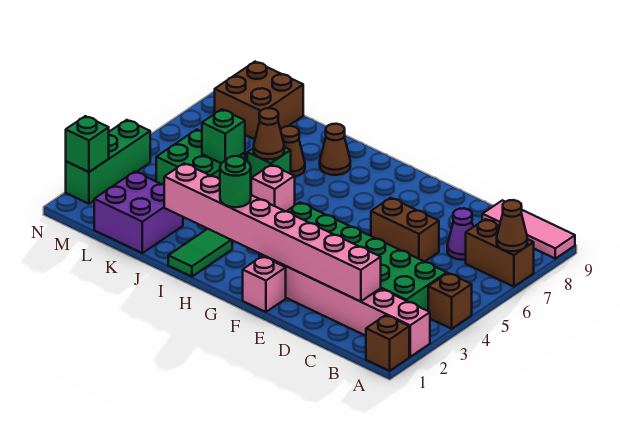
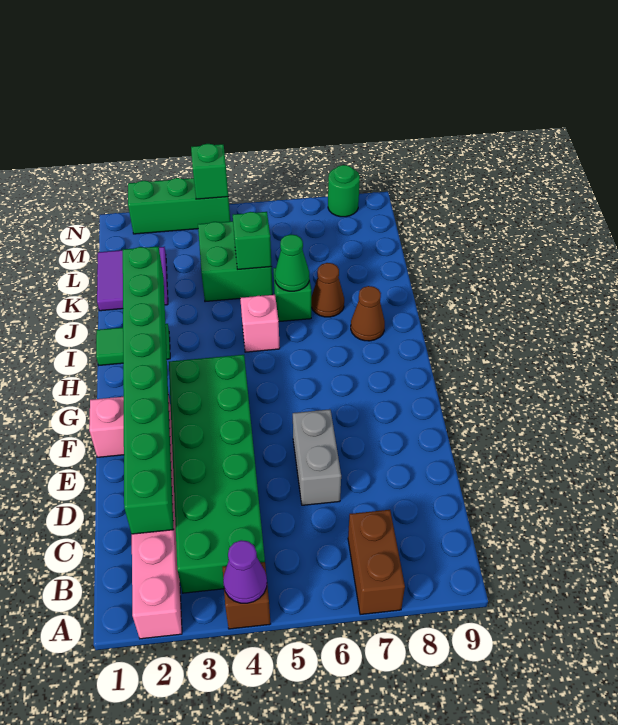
brown 1x1 brick [366,315,409,371] -> none
brown 1x1 cone [497,200,527,251] -> none
pink 1x3 tile [482,200,575,258] -> none
pink 1x8 brick [164,163,381,302] -> green 1x8 brick [123,246,173,534]
purple 1x1 cone [447,208,473,260] -> purple 1x1 cone moved to [223,540,267,603]
brown 1x2 brick [371,198,439,262] -> grey 1x2 brick [293,409,341,505]
green 1x1 round brick [220,156,251,207] -> green 1x1 round brick moved to [328,165,360,217]
brown 1x1 cone [254,108,284,159] -> green 1x1 cone [275,235,309,291]
purple 2x2 brick [94,172,183,253] -> purple 2x2 tile [97,247,168,311]
brown 2x2 brick [215,62,303,139] -> none
green 1x1 brick [66,116,109,172] -> green 1x1 brick moved to [191,144,228,199]

